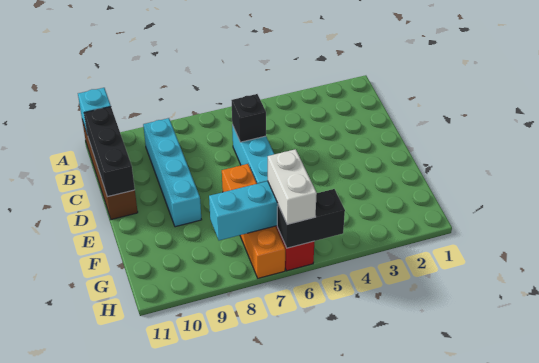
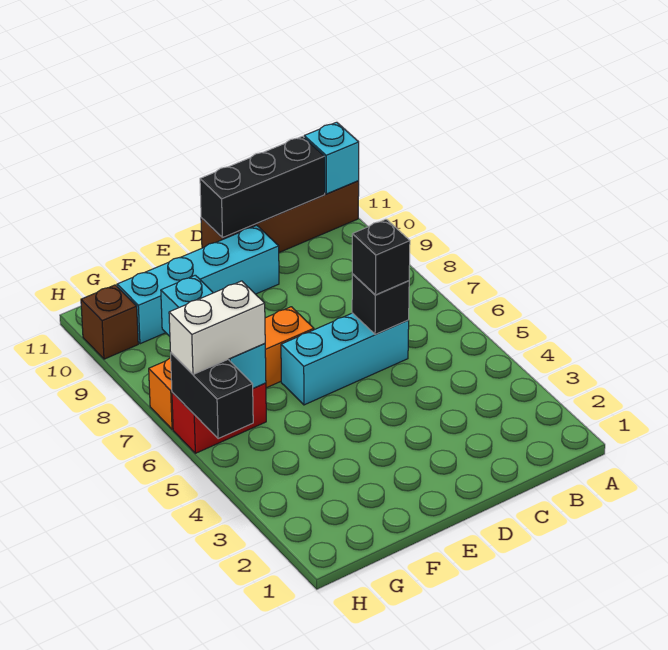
cyan 1x4 brick [143,118,202,227] -> cyan 1x4 brick moved to [117,225,279,344]
none -> black 1x1 brick [352,219,410,295]
none -> brown 1x1 brick [81,285,138,359]

